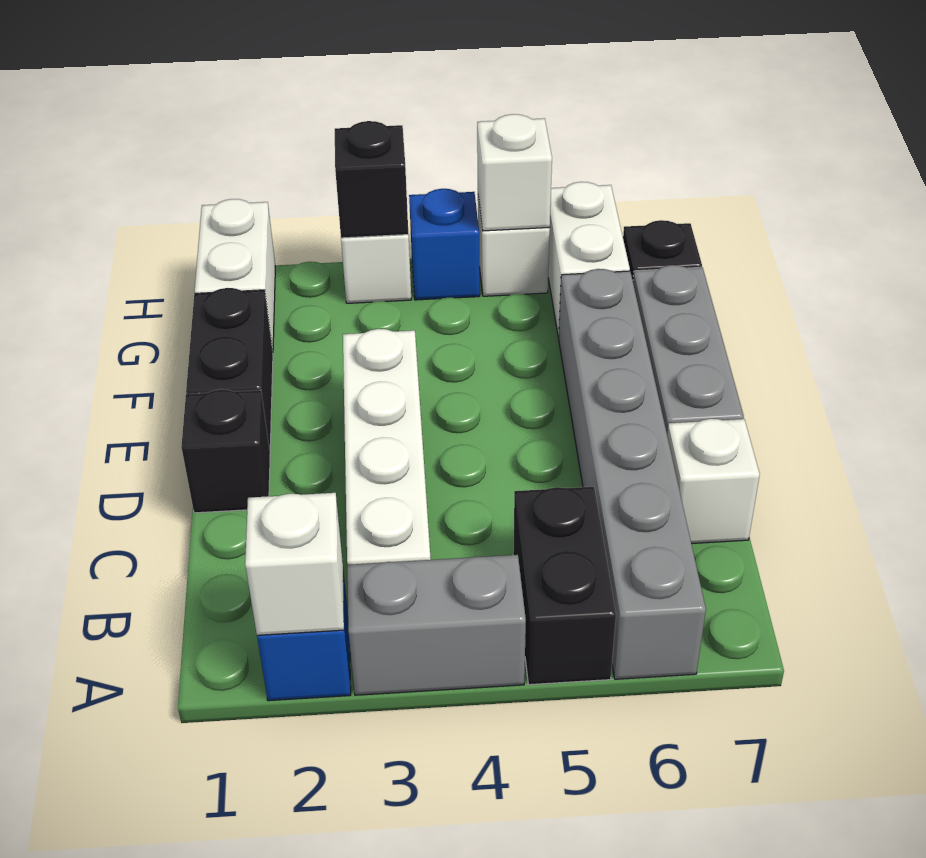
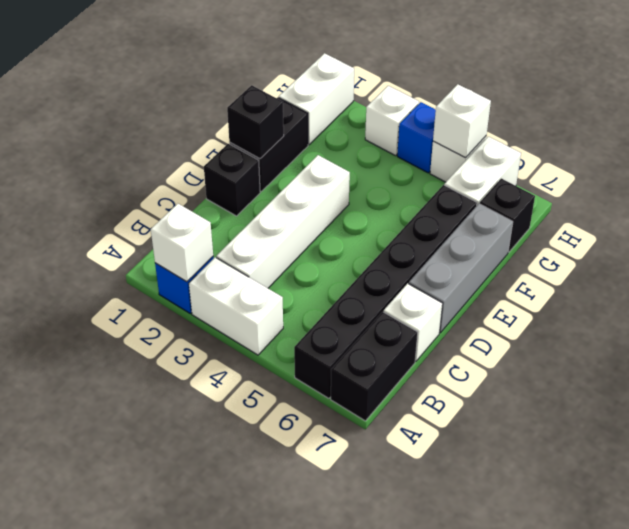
grey 1x2 brick [347,555,526,695] -> white 1x2 brick [189,257,283,355]
black 1x2 brick [513,487,616,685] -> black 1x2 brick moved to [331,312,418,421]
grey 1x6 brick [559,269,706,679] -> black 1x6 brick [294,185,477,398]
black 1x1 brick [335,121,408,238] -> black 1x1 brick moved to [227,85,284,159]

